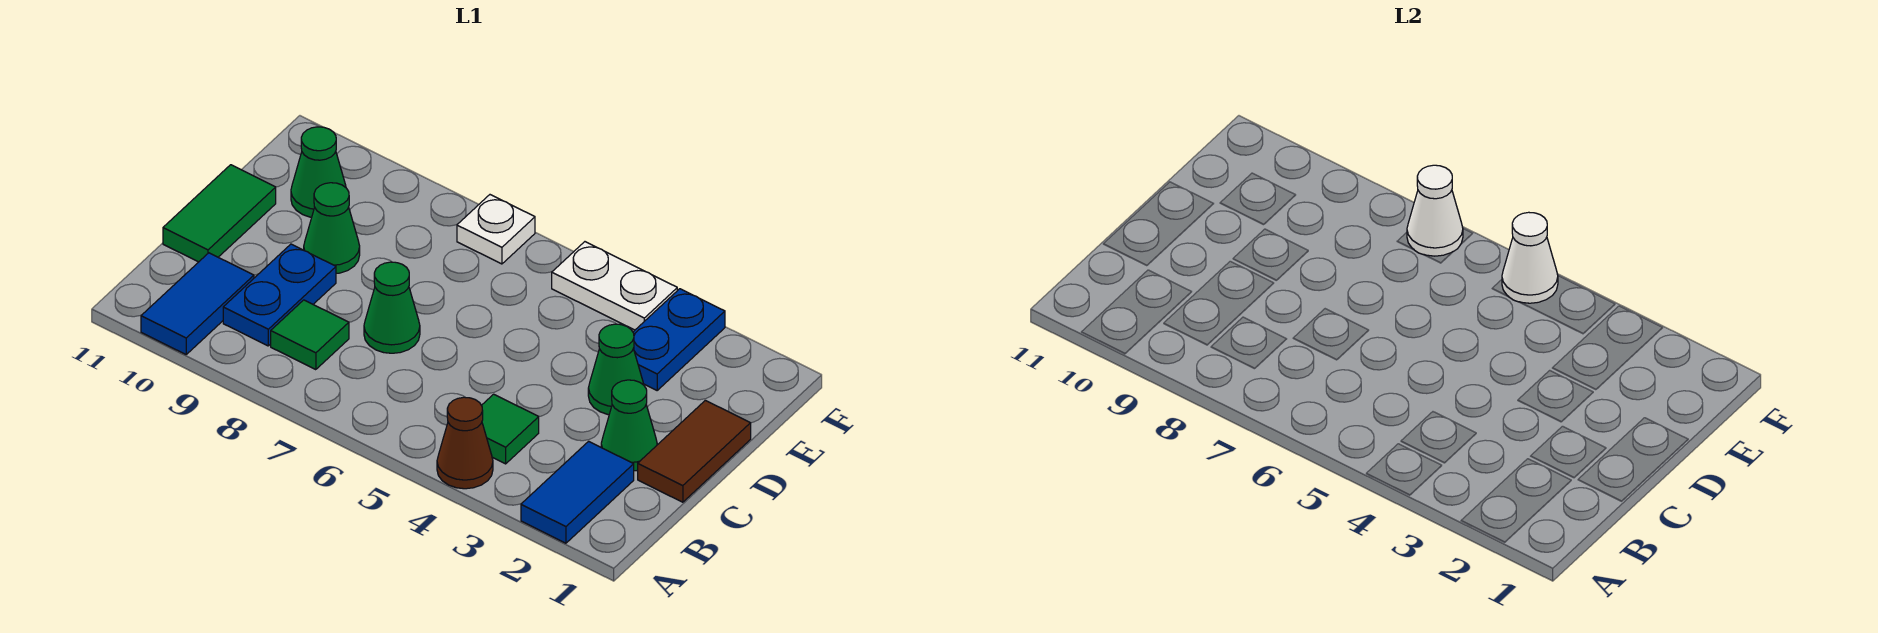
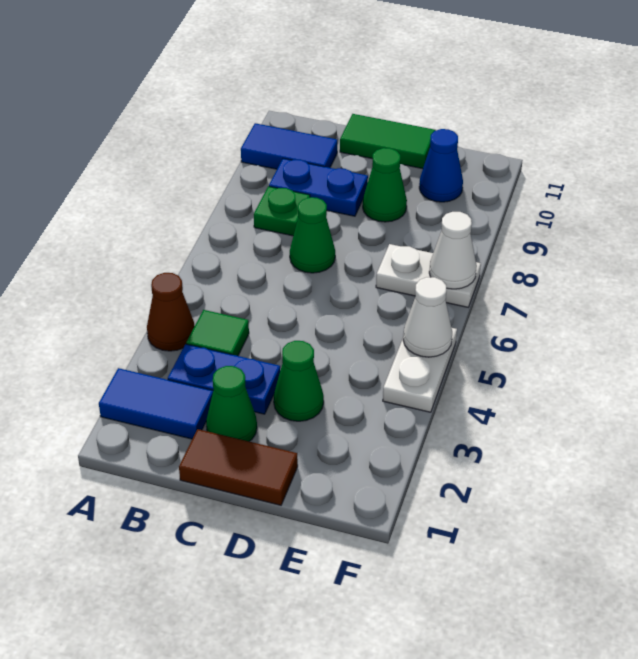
green 1x1 tile [271,300,349,370] -> green 1x1 plate [254,186,310,236]
blue 1x2 plate [633,289,725,390] -> blue 1x2 plate moved to [168,344,280,414]
green 1x1 cone [291,127,346,217] -> blue 1x1 cone [419,129,463,202]
white 1x1 plate [457,195,535,264] -> white 1x2 plate [376,244,481,307]

